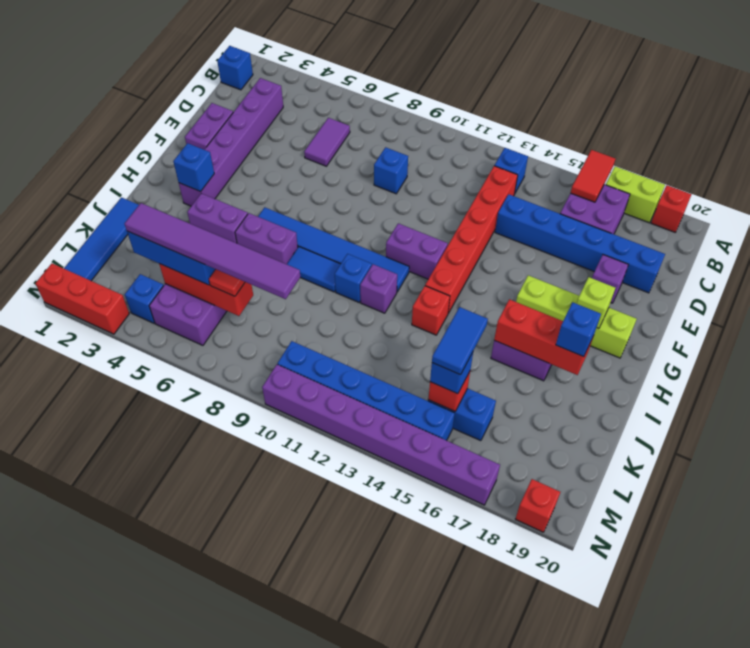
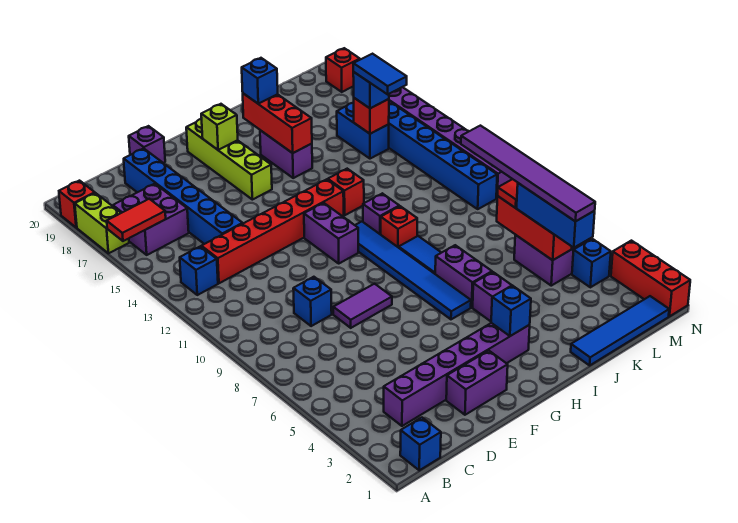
purple 1x2 tile [304,118,350,166] -> purple 1x2 tile moved to [333,284,392,328]
purple 1x1 brick [592,255,628,303] -> purple 1x1 brick moved to [129,126,165,163]
blue 1x1 brick [335,254,372,302] -> red 1x1 brick [381,206,417,248]
blue 1x2 tile [432,307,488,375] -> blue 1x2 tile turned to [353,54,407,94]

